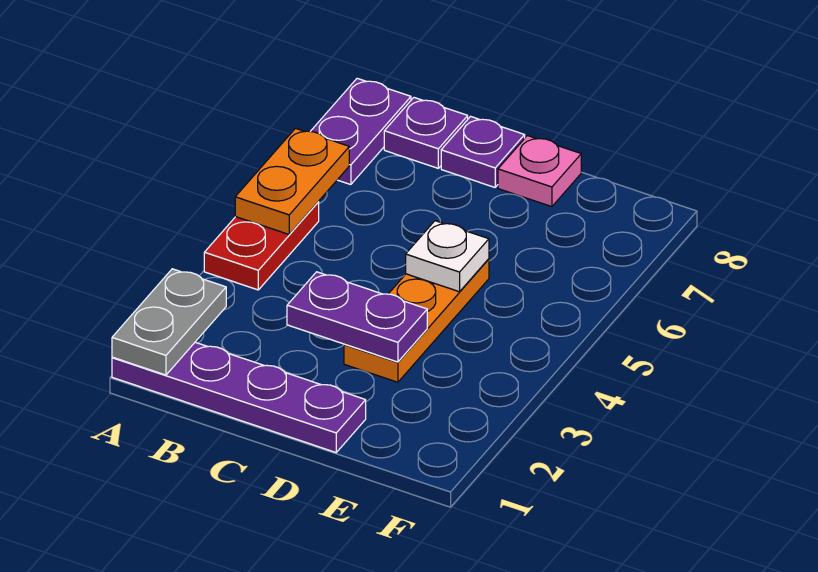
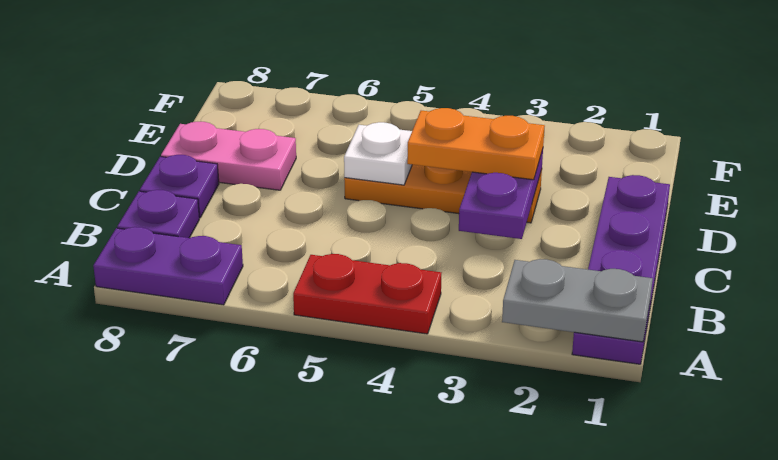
orange 1x2 plate [235,128,349,234] -> orange 1x2 plate moved to [407,108,545,180]
pink 1x1 plate [498,136,581,207] -> pink 1x2 plate [161,122,296,190]

